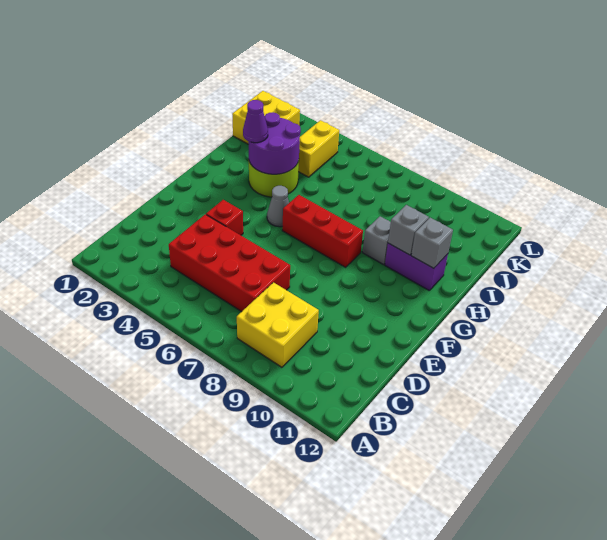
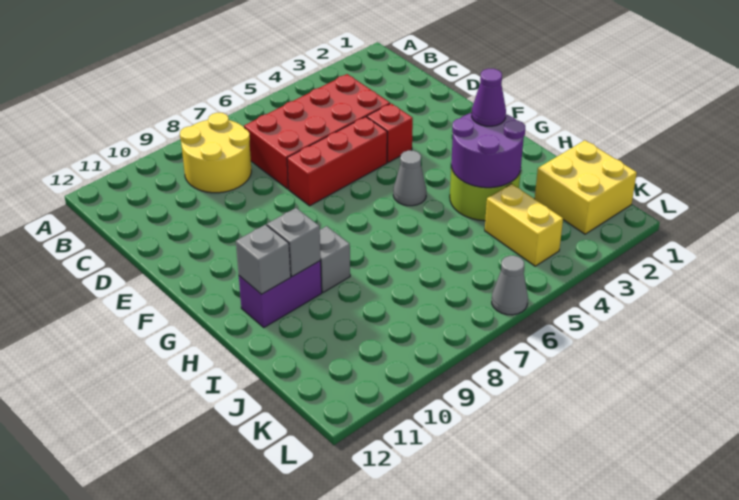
yellow 2x2 brick [237,282,319,367] -> yellow 2x2 round brick [180,113,251,193]
red 1x3 brick [282,195,363,267] -> red 1x3 brick moved to [287,117,387,206]
none -> grey 1x1 cone [492,256,528,315]

